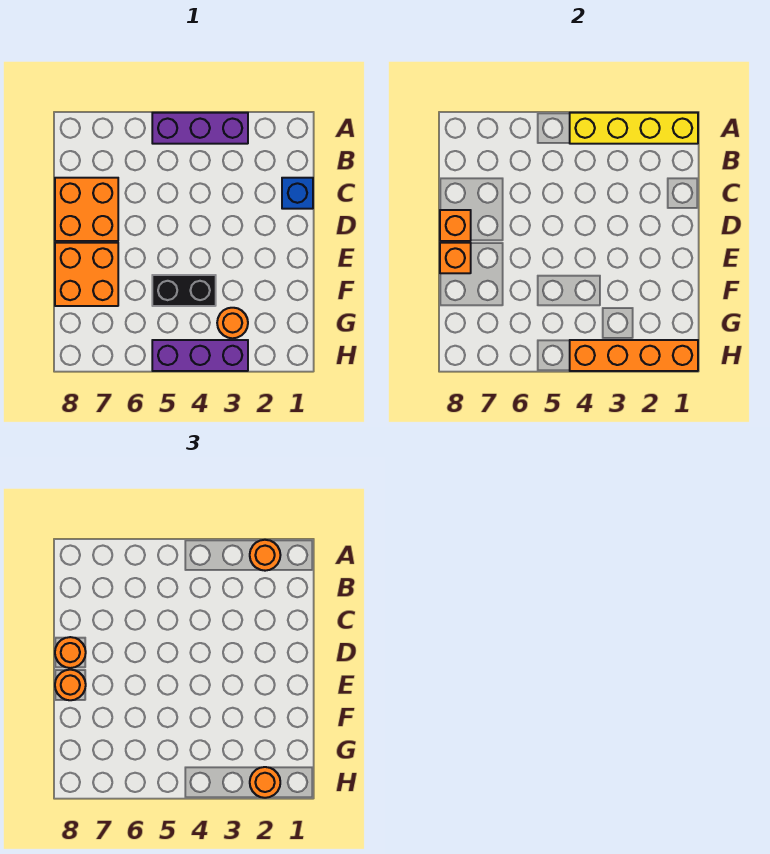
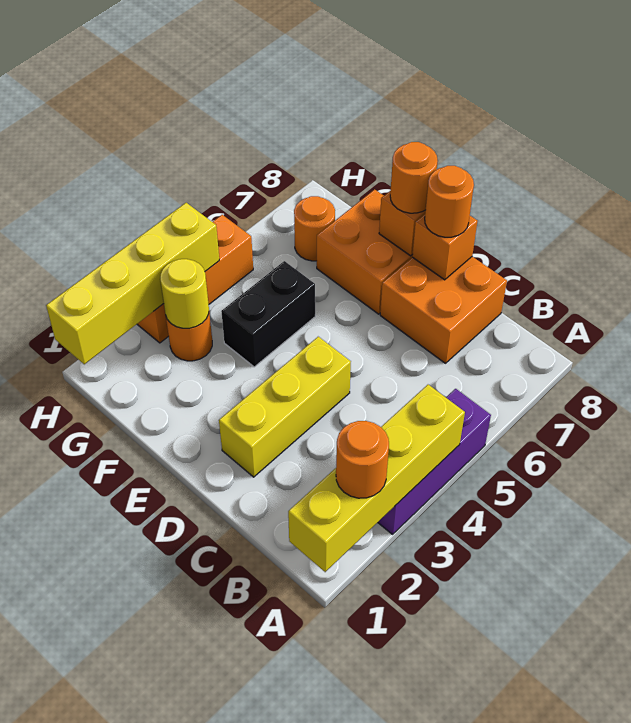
blue 1x1 brick [282,178,313,209] -> none
none -> yellow 1x3 brick [219,337,351,477]
none -> yellow 1x1 round brick [160,259,209,328]
orange 1x4 brick [570,340,698,371] -> yellow 1x4 brick [46,203,219,364]
orange 1x1 round brick [250,767,280,798] -> orange 1x1 round brick moved to [294,196,335,261]
purple 1x3 brick [152,340,248,371] -> orange 1x3 brick [137,215,253,343]

